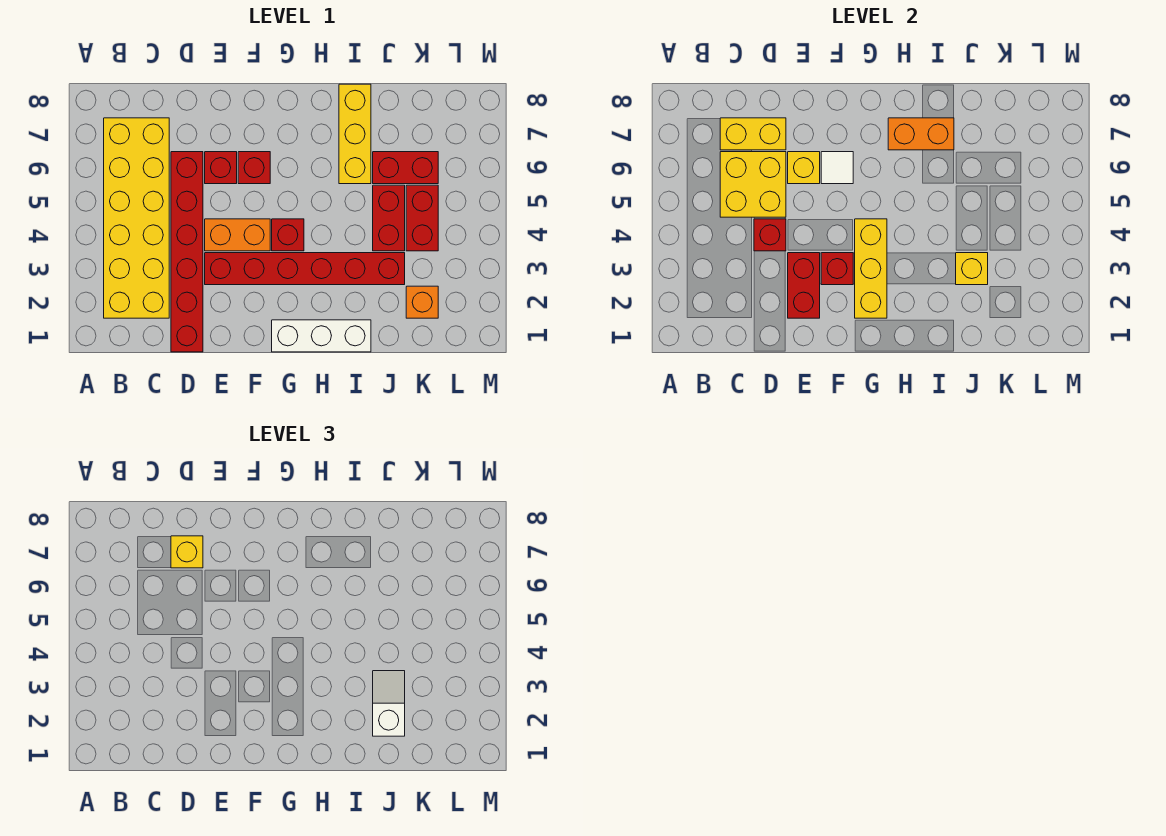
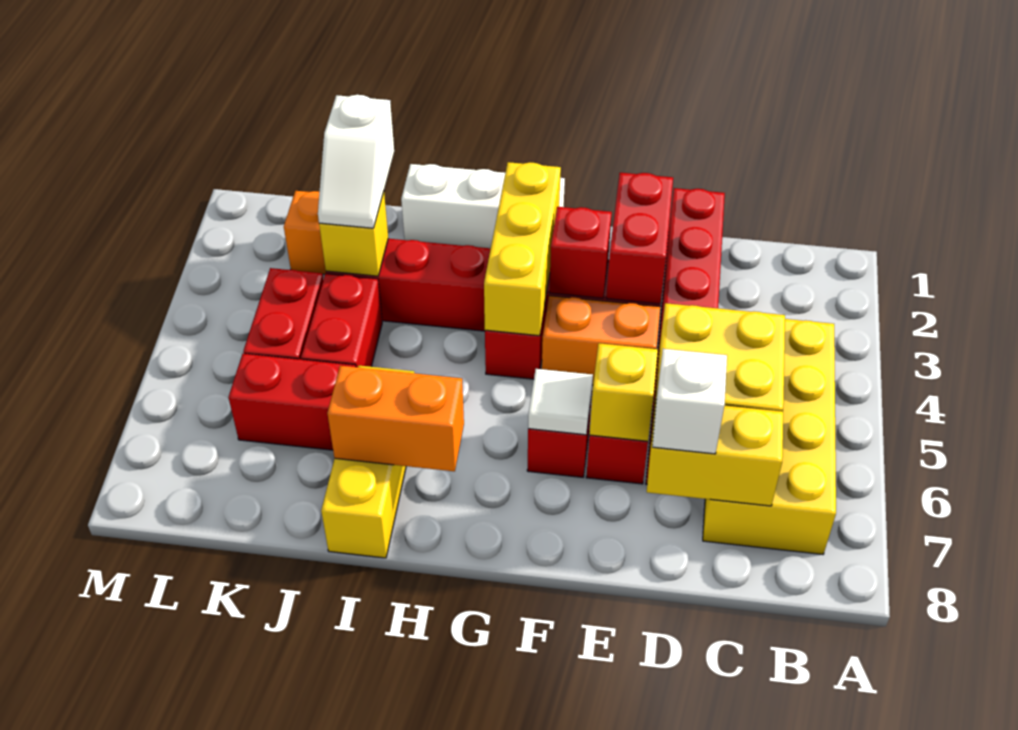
yellow 2x6 brick [104,118,169,318] -> yellow 2x4 brick [703,319,836,554]
red 1x1 brick [754,219,786,251] -> none
yellow 1x1 brick [171,536,203,568] -> white 1x1 brick [652,349,727,454]

